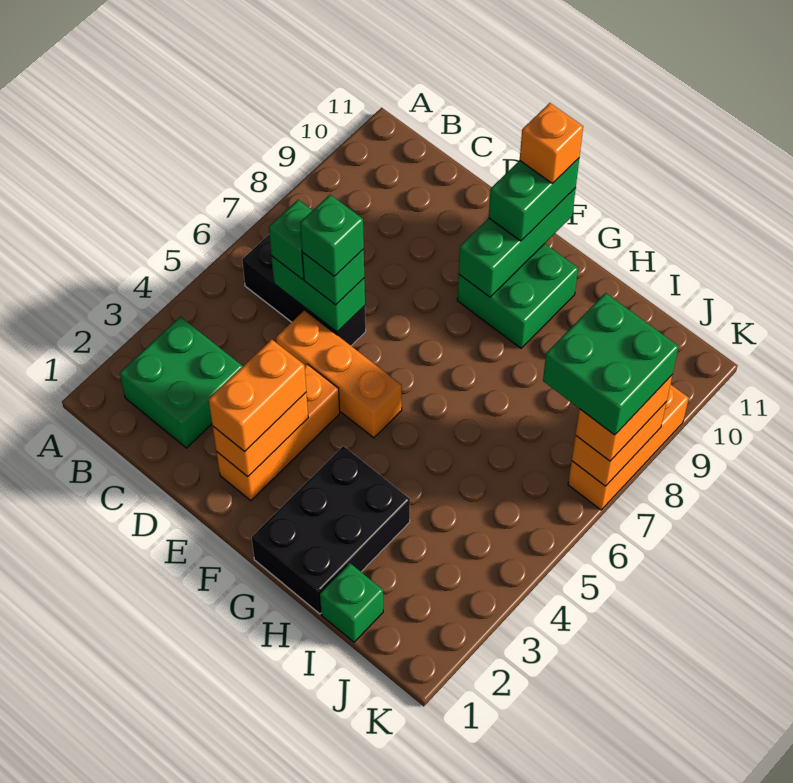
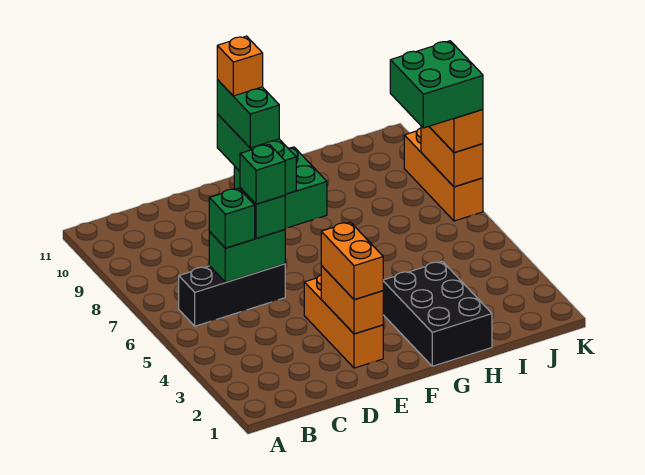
green 2x2 brick [120,317,243,448] -> none
orange 1x3 brick [276,310,402,438] -> none
green 1x1 brick [320,563,383,642] -> none

